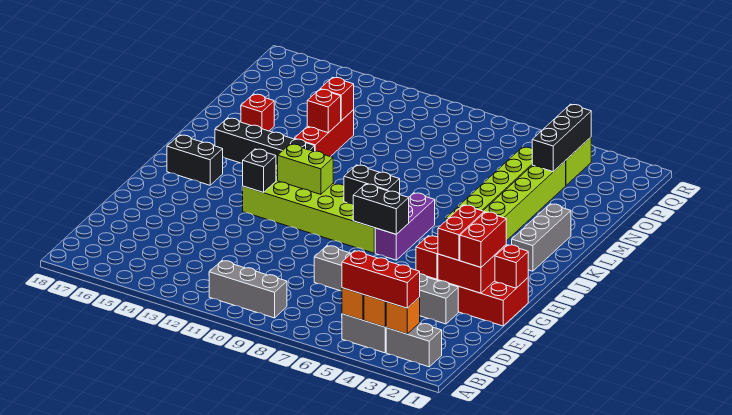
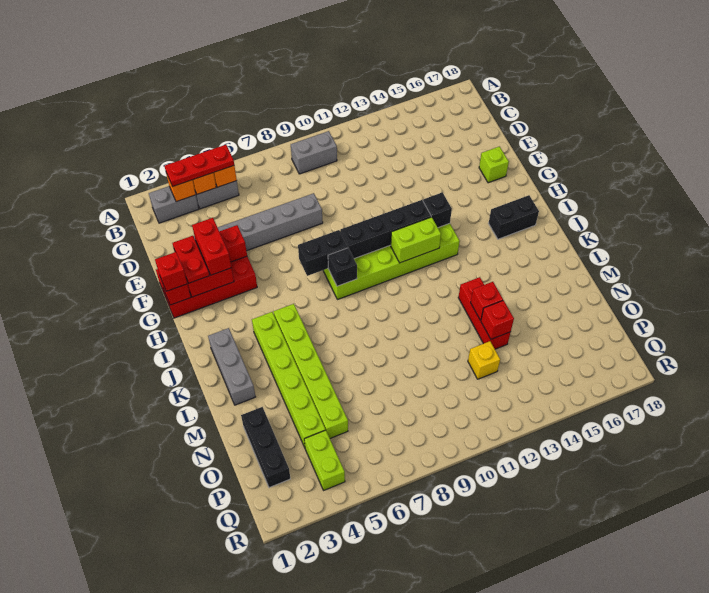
red 1x3 brick [342,251,420,308] -> red 1x3 plate [165,145,234,187]
grey 1x3 brick [209,261,287,318] -> grey 1x2 brick [291,131,337,174]
red 1x2 brick [460,212,506,267] -> red 1x2 plate [172,236,209,283]
none -> lime 1x1 brick [479,147,509,183]
purple 1x3 brick [375,193,435,260] -> none
black 1x2 brick [344,165,400,204] -> black 1x1 brick [328,248,357,286]
black 1x4 brick [215,118,315,164] -> black 1x4 brick moved to [340,200,431,259]
red 1x1 brick [241,94,274,131] -> red 1x1 brick moved to [155,252,187,291]
black 1x3 brick [532,104,591,172] -> black 1x3 brick moved to [241,407,290,488]
none -> yellow 1x1 brick [468,341,500,379]

